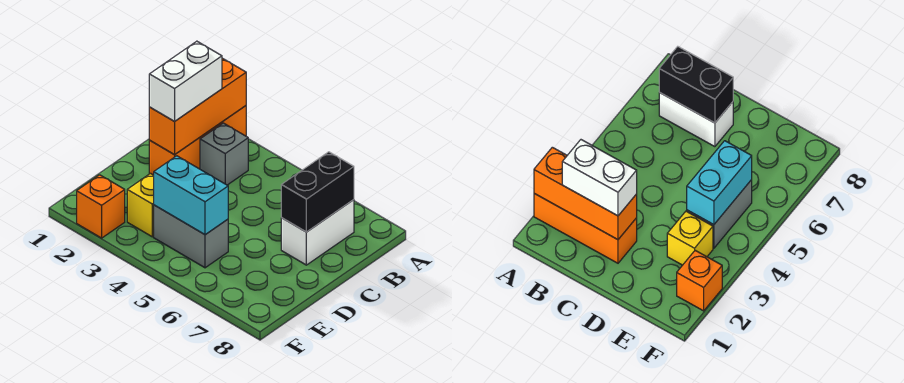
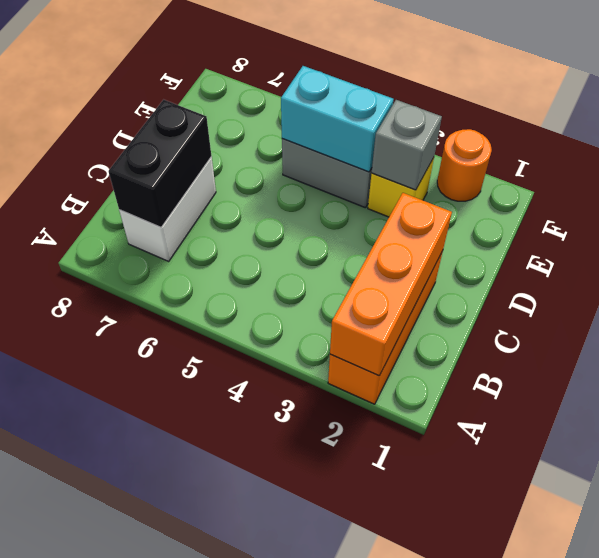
white 1x2 brick [149,41,222,122] -> none
grey 1x1 brick [200,123,248,185] -> grey 1x1 brick moved to [372,100,442,190]
orange 1x1 brick [77,175,125,238] -> orange 1x1 round brick [437,129,492,201]

